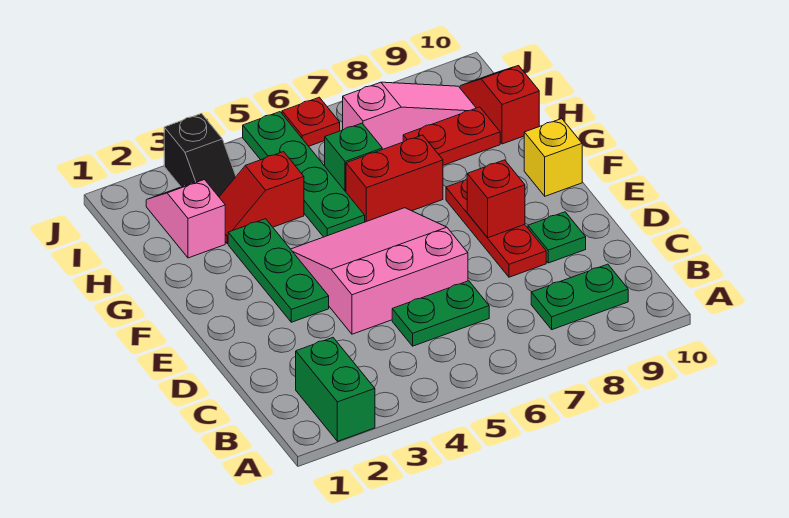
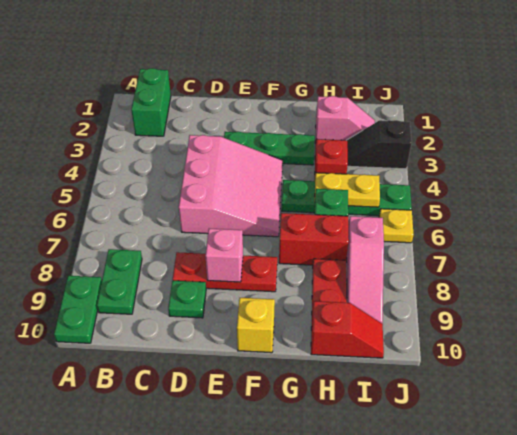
green 1x2 brick [296,338,375,441] -> green 1x2 brick turned to [131,68,171,136]
green 1x2 plate [392,281,489,346] -> green 1x2 plate moved to [54,276,102,343]
red 1x1 brick [467,160,525,238] -> pink 1x1 brick [205,229,243,282]
red 1x2 brick [346,135,443,222] -> red 1x2 brick turned to [279,213,349,265]
none -> yellow 1x2 plate [315,173,380,207]
red 1x1 plate [282,97,340,146] -> yellow 1x1 plate [379,209,414,243]

